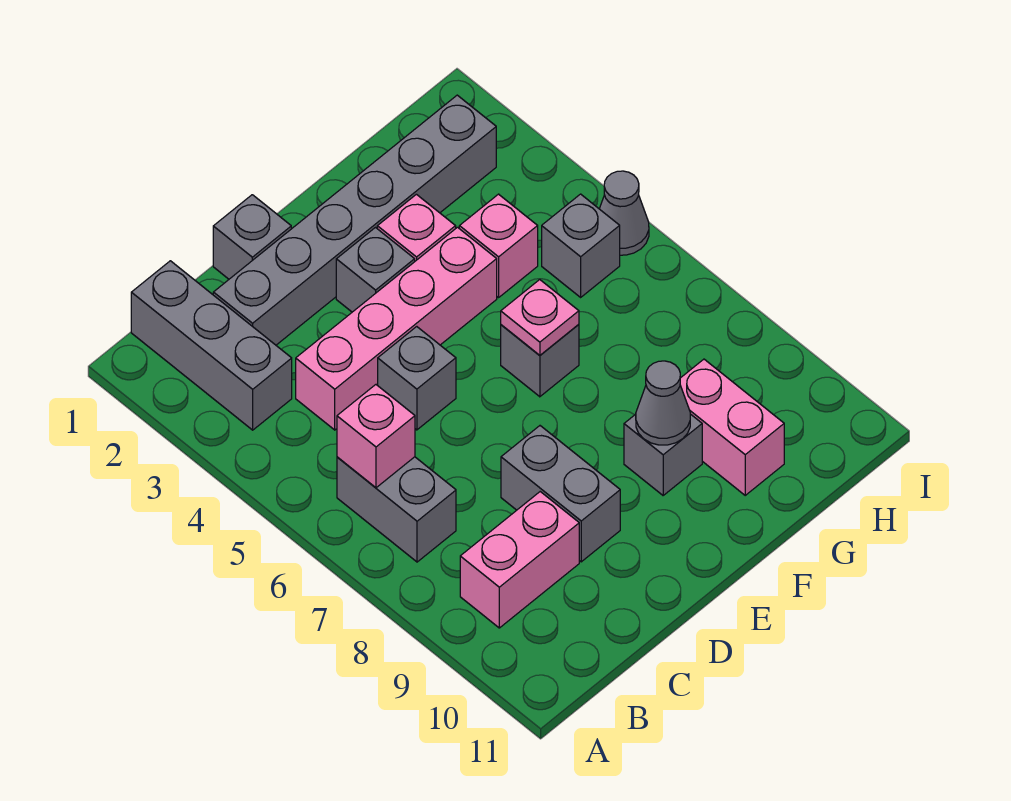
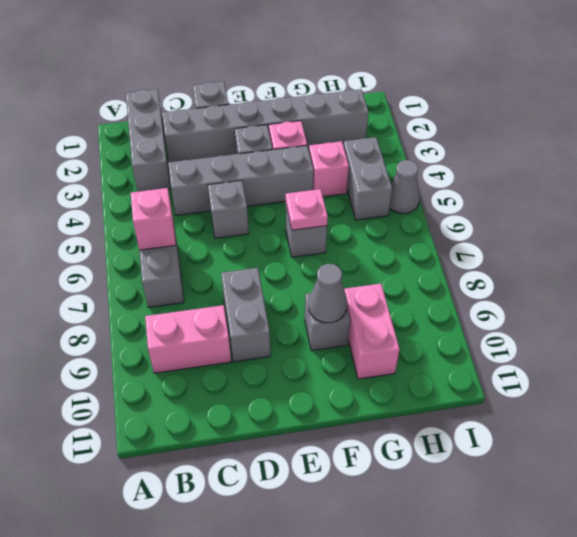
pink 1x4 brick [296,227,497,430] -> grey 1x4 brick [168,146,314,215]
grey 1x1 brick [542,194,620,297] -> grey 1x2 brick [343,137,392,220]

